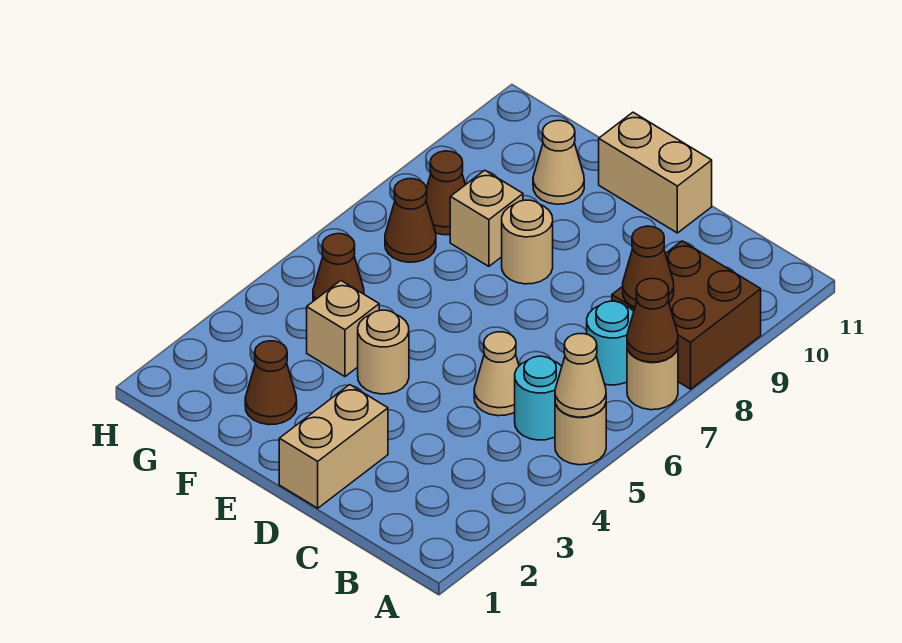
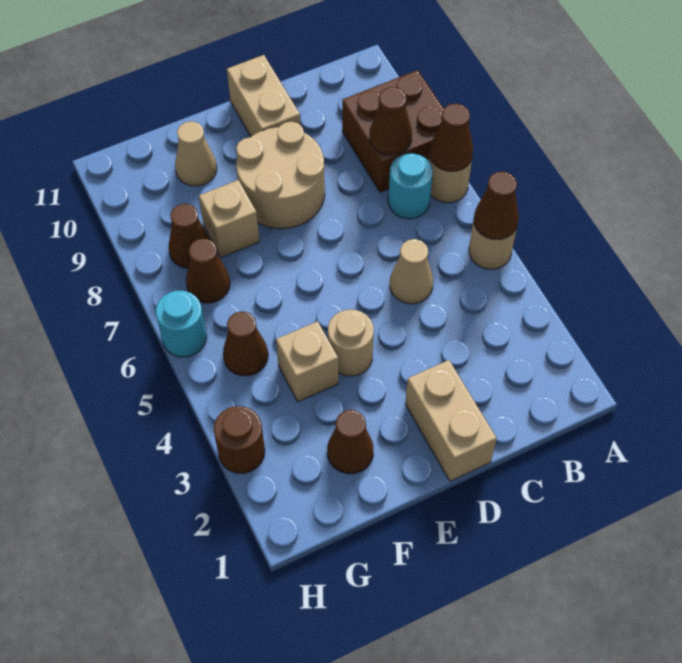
tan 1x1 cone [555,334,606,417] -> brown 1x1 cone [474,171,519,239]
cyan 1x1 round brick [515,356,562,440] -> cyan 1x1 round brick moved to [156,291,206,357]
tan 1x2 brick [599,112,712,233] -> tan 1x2 brick turned to [227,55,300,136]
tan 1x1 round brick [502,200,553,284] -> tan 2x2 round brick [236,122,325,229]
none -> brown 1x1 round brick [214,406,265,473]

